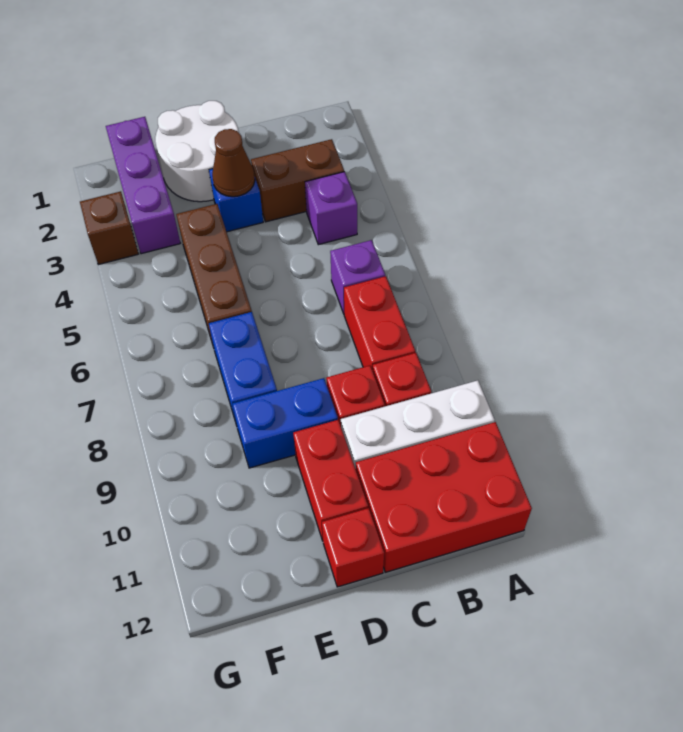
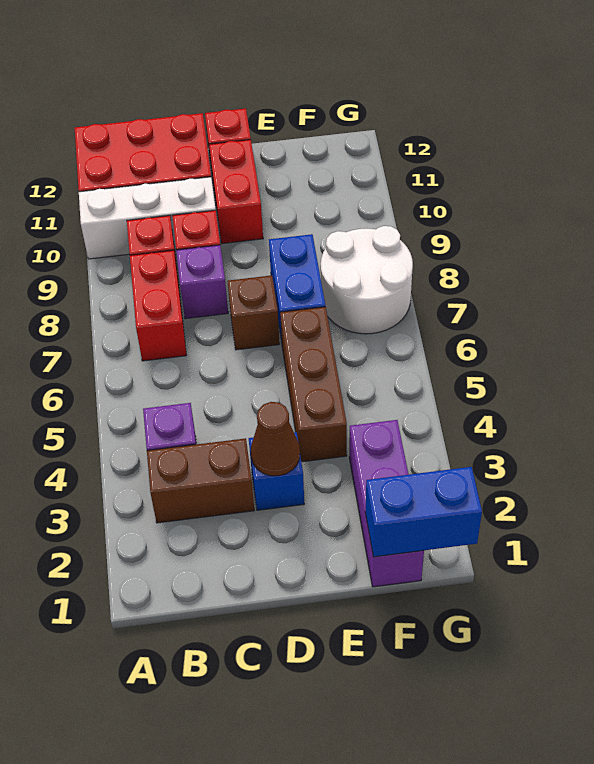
purple 1x1 brick [330,240,385,313] -> purple 1x1 brick moved to [176,245,228,319]
white 2x2 round brick [155,101,239,202] -> white 2x2 round brick moved to [321,226,413,334]
blue 1x2 brick [232,378,338,468] -> blue 1x2 brick moved to [365,467,482,557]
brown 1x1 brick [80,191,138,265] -> brown 1x1 brick moved to [227,275,280,350]

